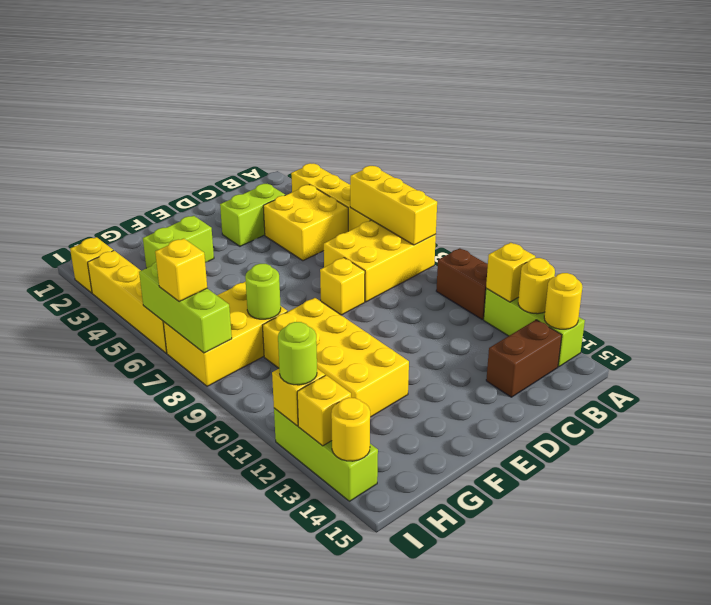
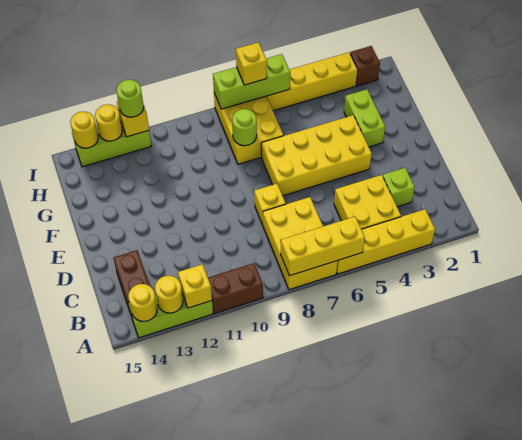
lime 1x2 brick [220,184,285,246] -> lime 1x1 brick [383,168,415,207]
yellow 2x4 brick [262,298,409,417] -> yellow 2x4 brick moved to [261,115,372,196]
yellow 1x1 brick [70,237,113,293] -> brown 1x1 brick [350,46,380,86]
yellow 1x1 brick [297,375,351,446] -> yellow 1x1 round brick [95,104,122,141]

